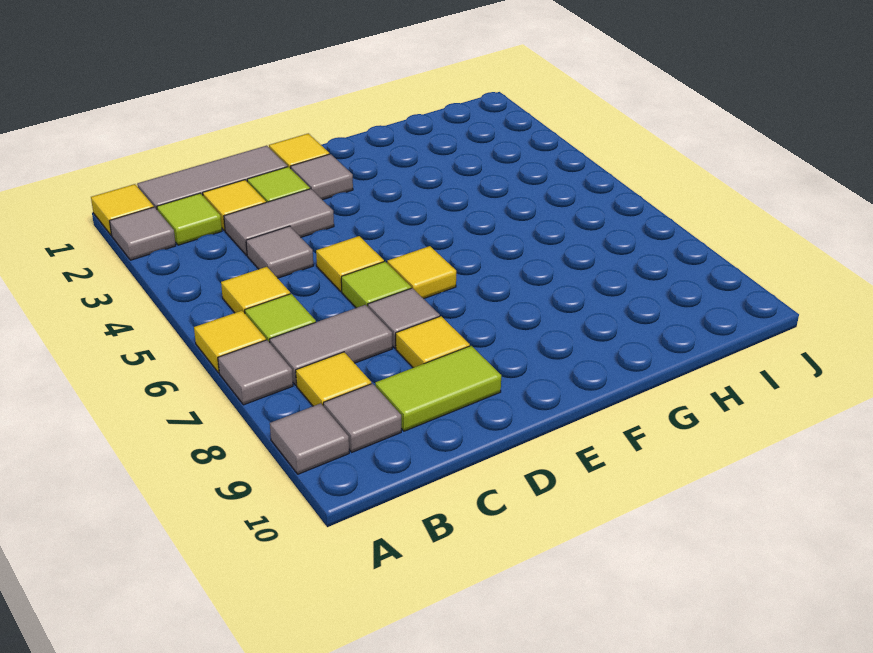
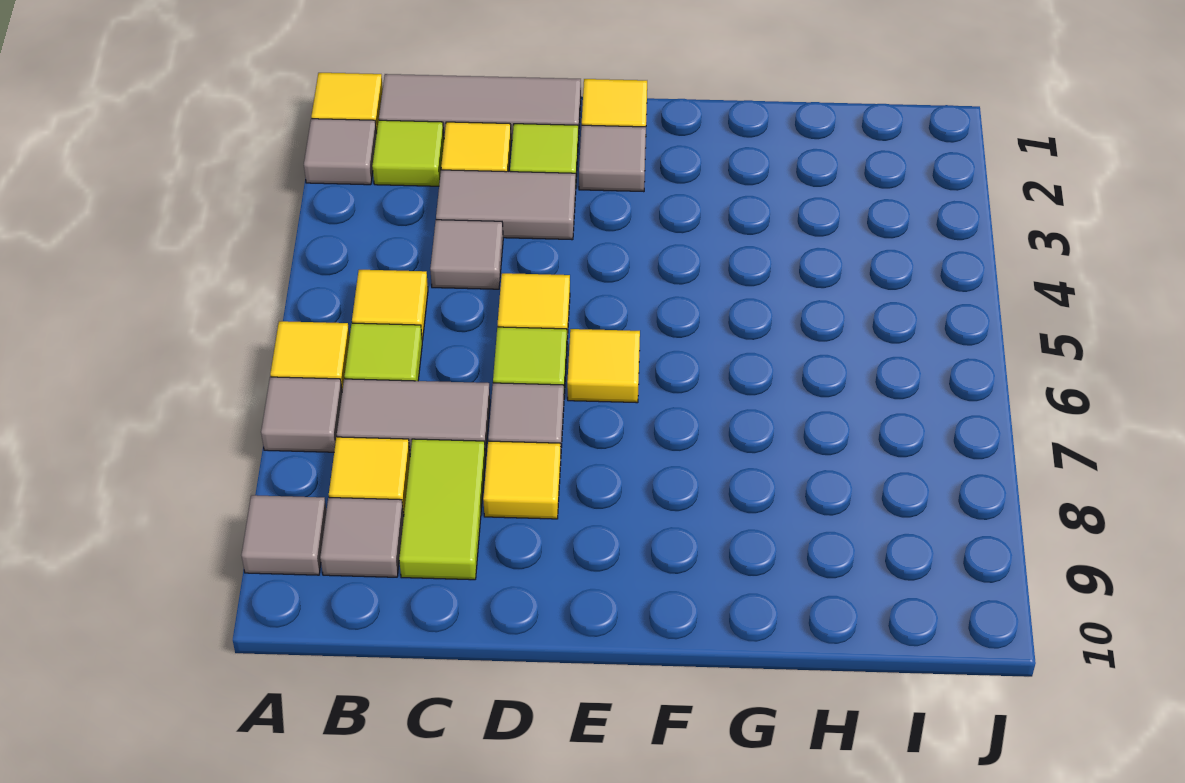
lime 1x2 tile [375,346,501,431] -> lime 1x2 tile turned to [399,439,485,580]

